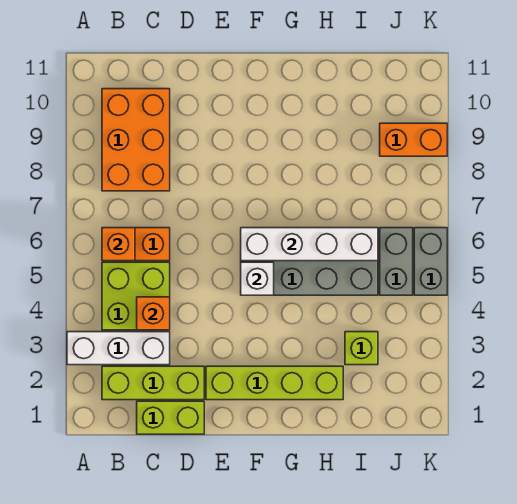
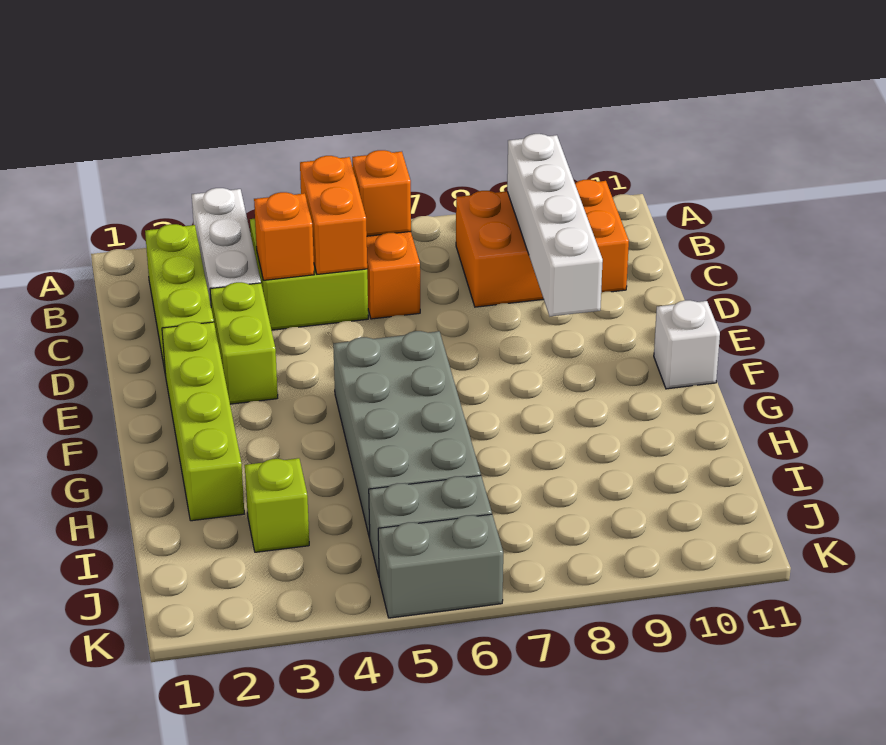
lime 1x2 brick [137,401,204,434] -> lime 1x2 brick moved to [210,282,278,404]
white 1x1 brick [241,262,274,295] -> white 1x1 brick moved to [654,300,720,389]
white 1x4 brick [241,228,378,261] -> white 1x4 brick moved to [507,134,603,316]
orange 1x2 brick [380,123,447,156] -> orange 1x2 brick moved to [300,156,367,274]

